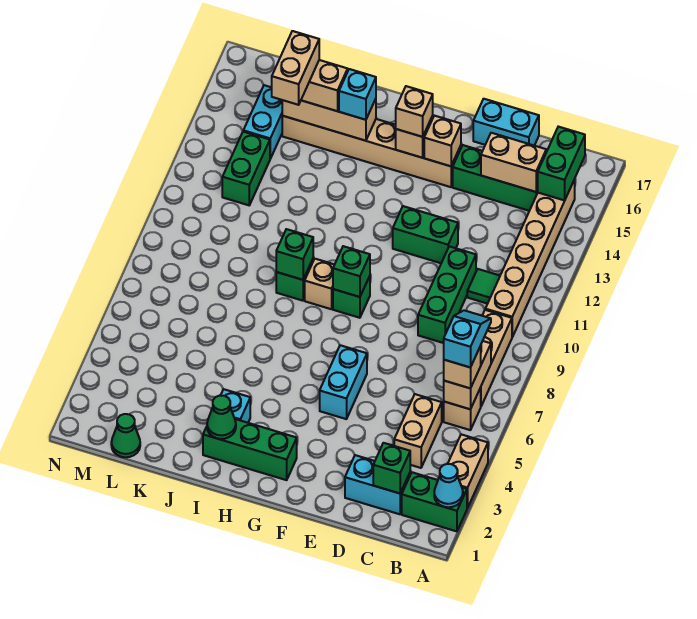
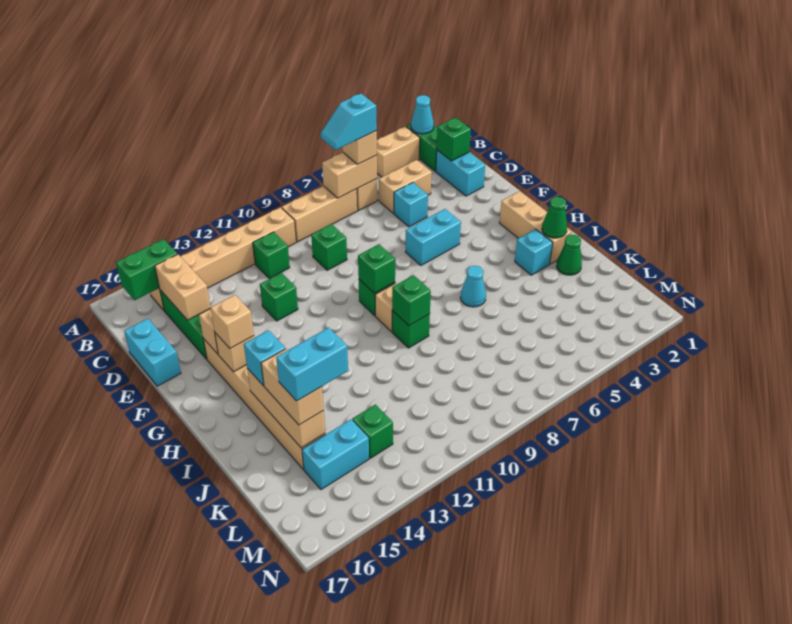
green 1x1 tile [467,269,500,304] -> green 1x1 brick [253,232,290,279]
none -> cyan 1x1 brick [394,182,428,227]
green 1x3 brick [418,246,476,343] -> green 1x1 brick [311,224,347,270]
green 1x2 brick [393,206,458,263] -> green 1x1 brick [260,273,298,321]
green 1x3 brick [203,419,297,480] -> tan 1x3 brick [499,191,572,264]
none -> cyan 1x1 cone [460,266,486,307]
tan 1x2 brick [272,31,319,105] -> cyan 1x2 brick [276,328,348,401]
green 1x1 cone [111,414,140,457] -> green 1x1 cone moved to [557,235,582,275]
green 1x2 brick [222,132,270,205] -> green 1x1 brick [352,404,393,458]

